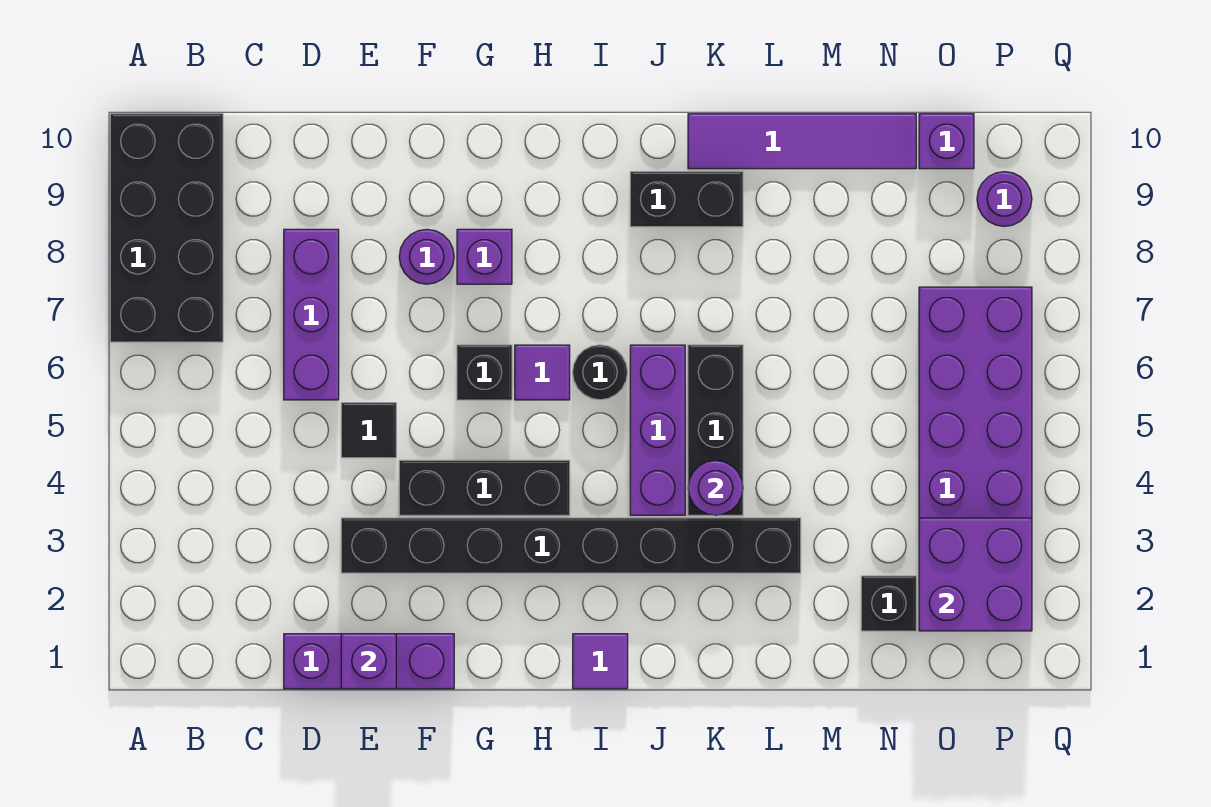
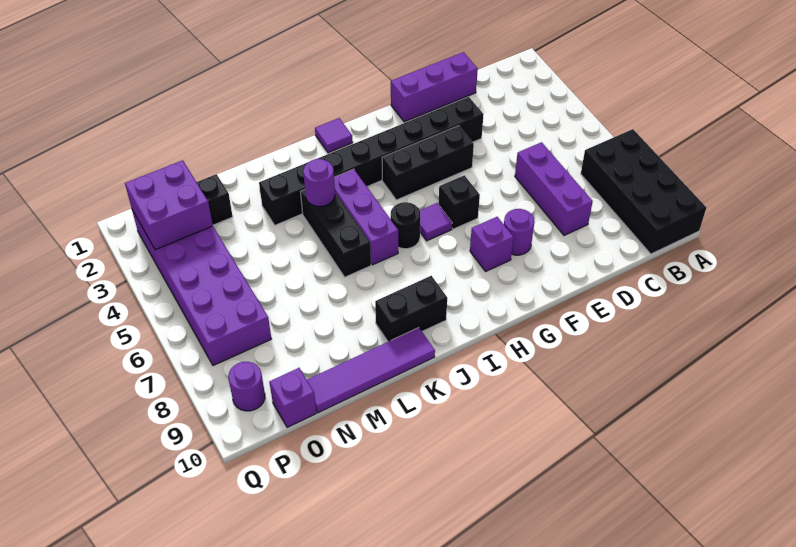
purple 1x1 brick [341,634,396,689] -> none
black 1x1 tile [341,403,396,458] -> none

